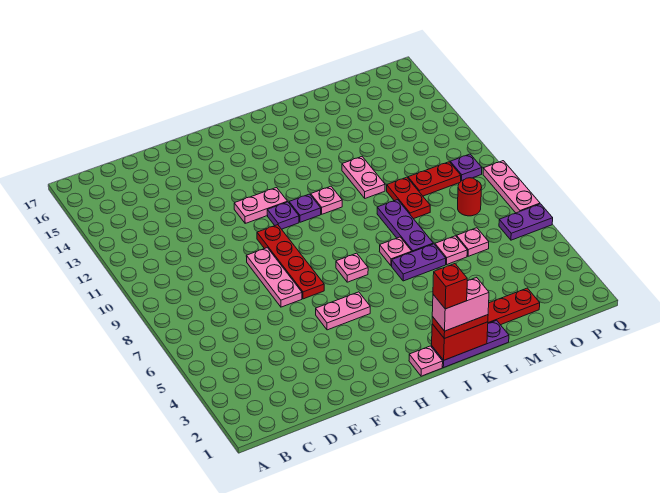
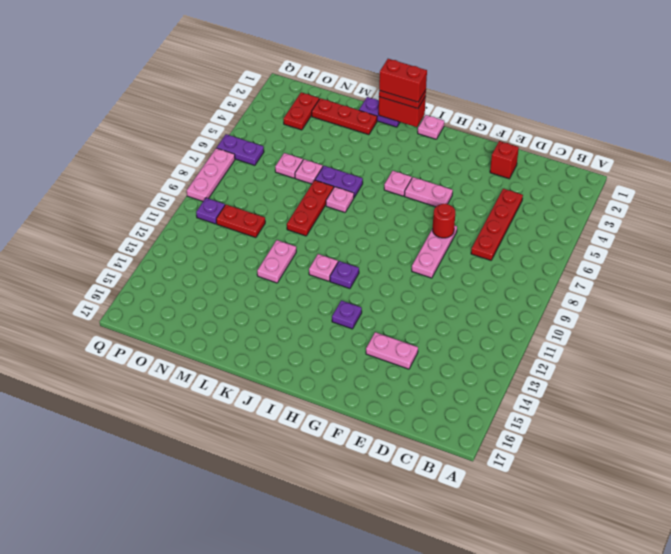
red 1x4 plate [257,225,324,299] -> red 1x4 plate moved to [471,189,523,260]
pink 1x2 plate [234,188,288,223] -> pink 1x2 plate moved to [366,332,418,369]
purple 1x1 plate [267,202,299,229] -> purple 1x1 plate moved to [332,300,362,329]
pink 1x1 plate [336,253,368,282] -> pink 1x1 plate moved to [384,171,412,196]
purple 1x3 plate [432,320,509,368] -> purple 1x2 plate [359,97,400,127]
pink 1x2 brick [432,277,489,331] -> red 1x2 brick [379,59,427,102]
red 1x1 brick [433,264,467,309] -> red 1x1 brick moved to [490,141,519,179]
purple 1x3 plate [377,200,433,252] -> red 1x3 plate [287,180,334,236]
red 1x2 plate [387,177,430,219] -> red 1x2 plate moved to [283,92,319,130]
red 1x1 round brick [458,178,482,216] -> red 1x1 round brick moved to [433,204,455,238]

